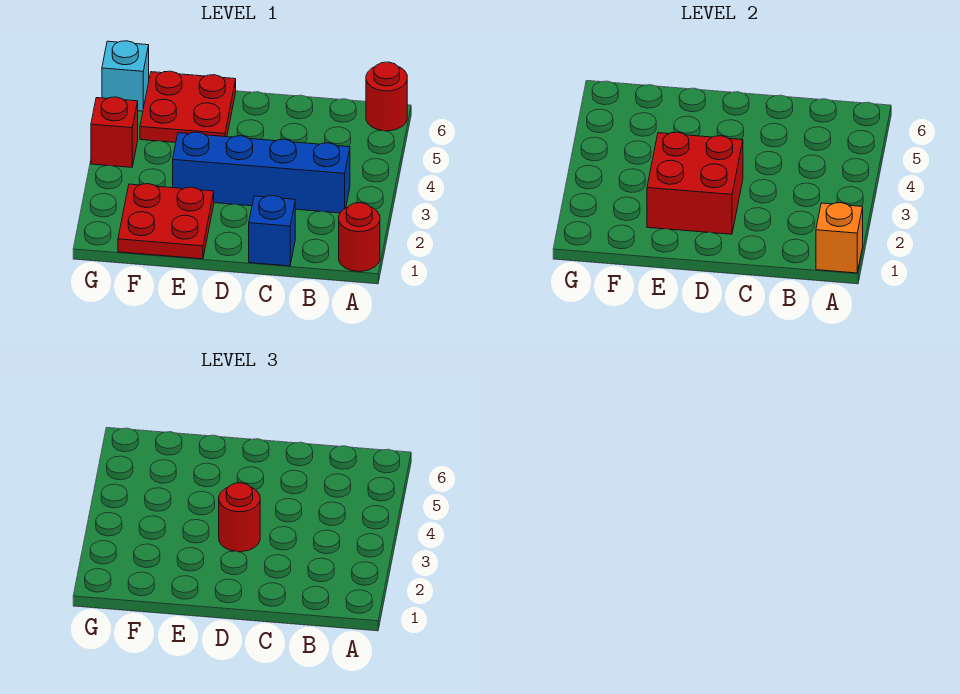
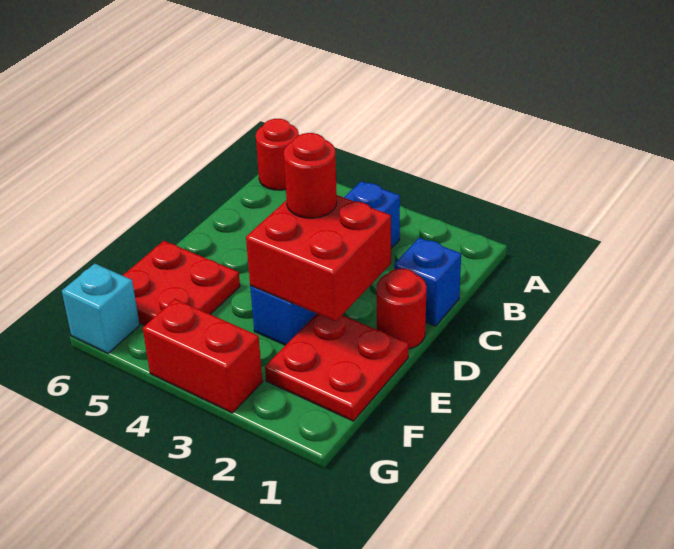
red 1x1 round brick [339,203,380,271] -> red 1x1 round brick moved to [377,269,427,349]
orange 1x1 brick [816,203,863,273] -> none
red 1x1 brick [91,97,138,167] -> red 1x2 brick [143,299,263,413]

